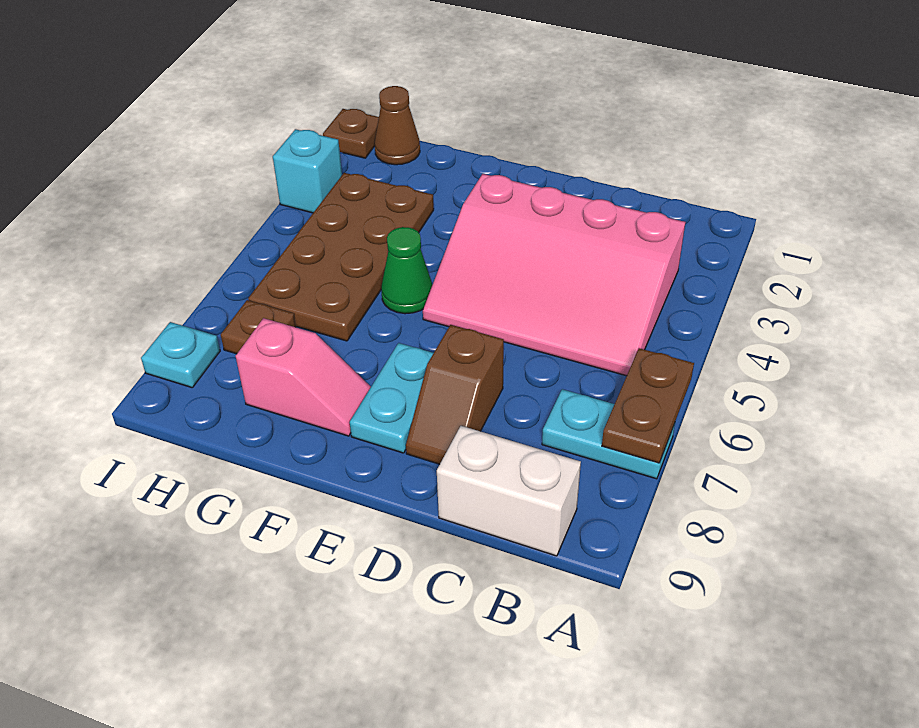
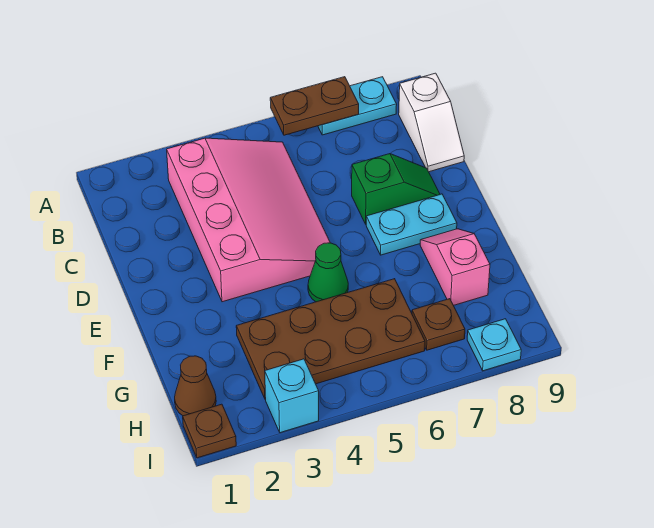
cyan 1x2 plate [542,389,675,479] -> cyan 1x2 plate turned to [318,77,397,135]
white 1x2 brick [437,426,581,556] -> white 1x2 slope [399,73,464,172]
brown 1x2 slope [406,325,504,464] -> green 1x2 slope [352,154,440,224]

